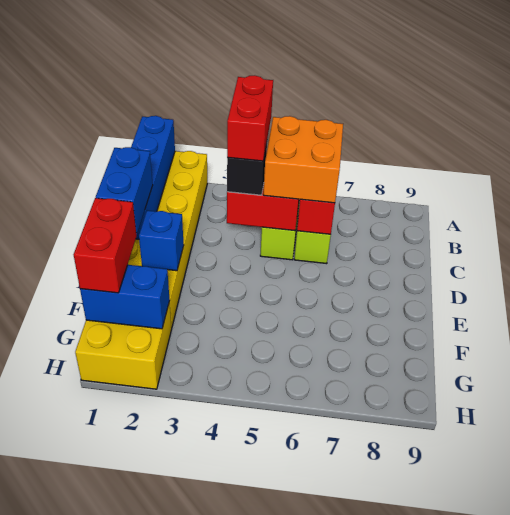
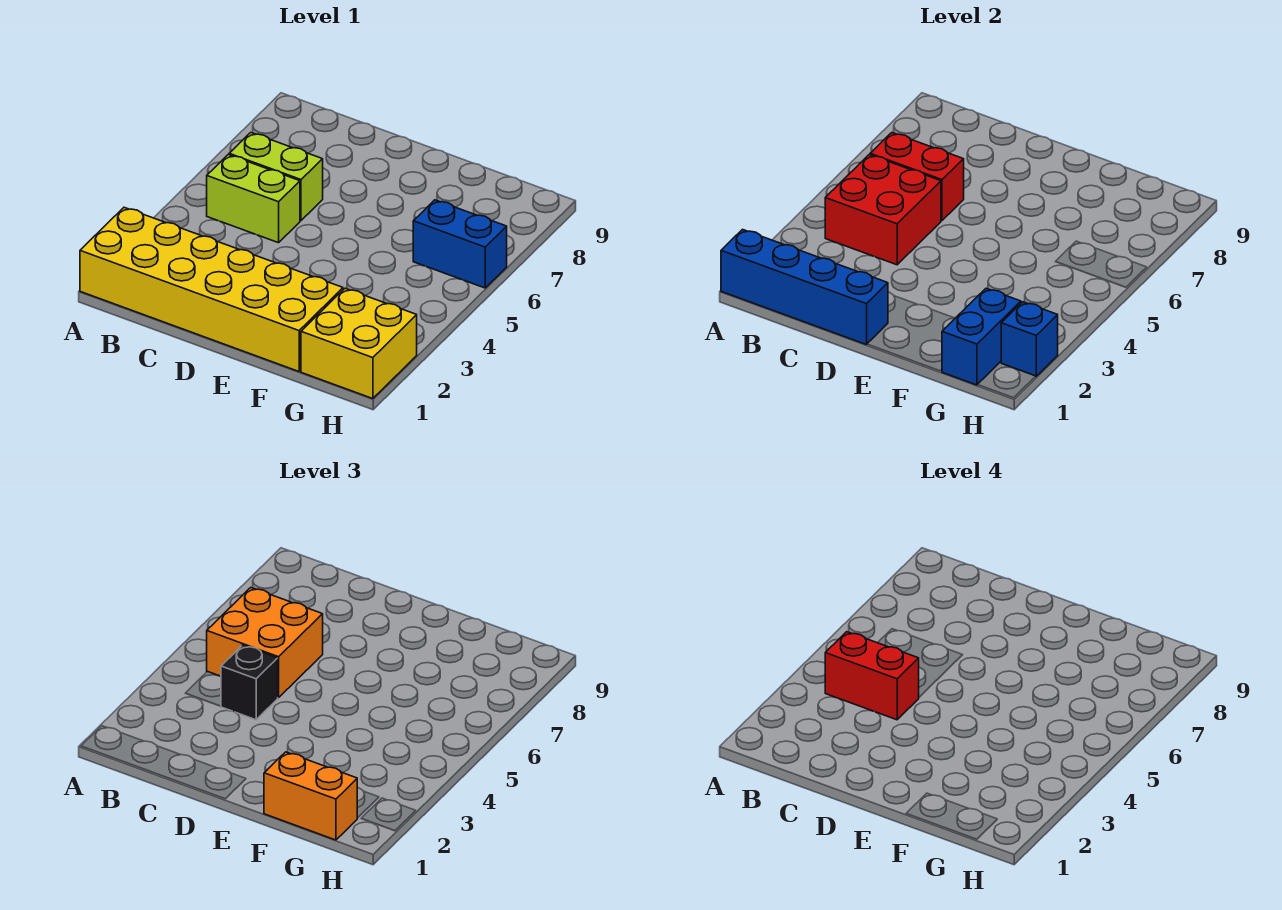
blue 1x2 brick [96,147,153,235] -> blue 1x2 brick moved to [413,200,507,288]
blue 1x1 brick [139,210,184,271] -> blue 1x1 brick moved to [1001,302,1058,376]
red 1x2 brick [74,198,136,293] -> orange 1x2 brick [264,752,357,840]

